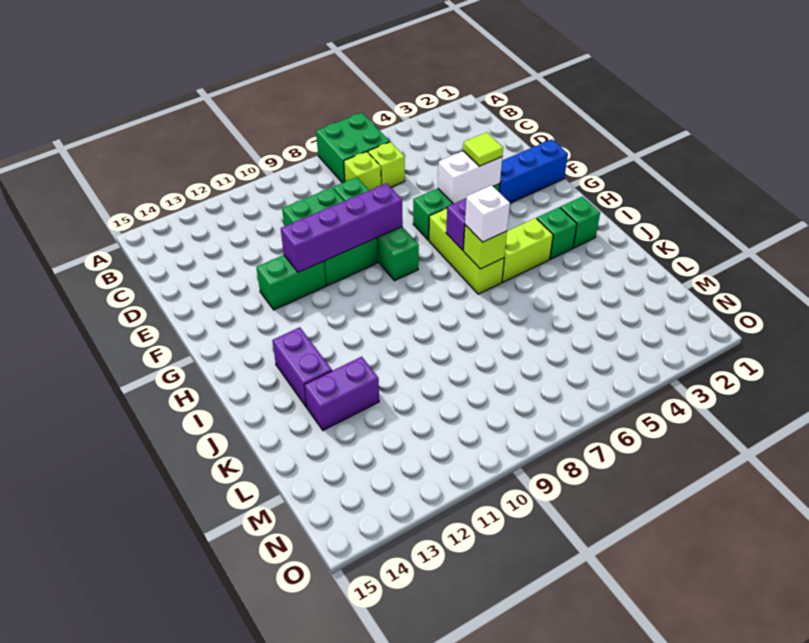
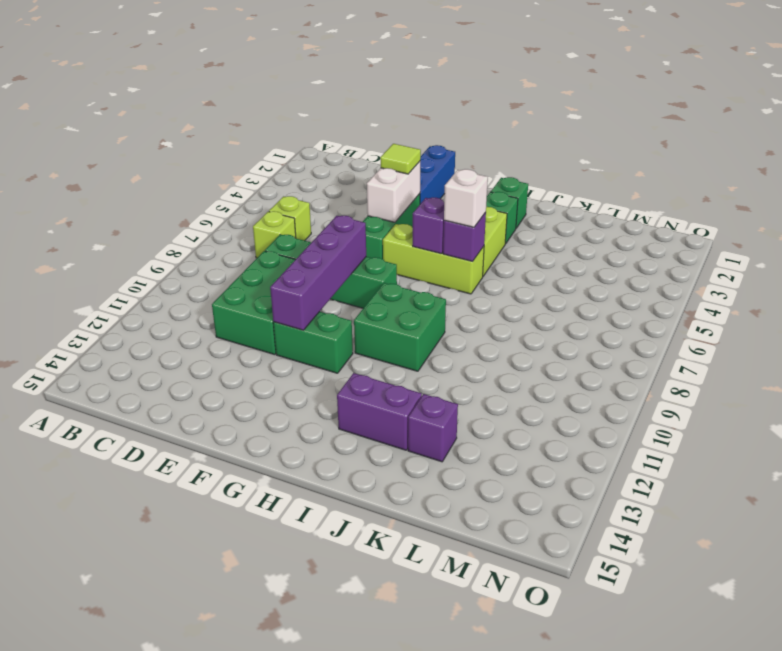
green 2x2 brick [316,113,390,183] -> green 2x2 brick moved to [354,283,446,371]
green 2x3 brick [282,188,377,286] -> green 2x3 brick turned to [212,251,296,355]
green 1x2 brick [256,255,326,310] -> green 1x2 brick turned to [273,312,353,373]
lime 1x1 brick [463,225,507,269] -> purple 1x1 brick [443,212,486,262]
purple 1x2 brick [304,357,379,430] -> purple 1x1 brick [408,394,458,462]

